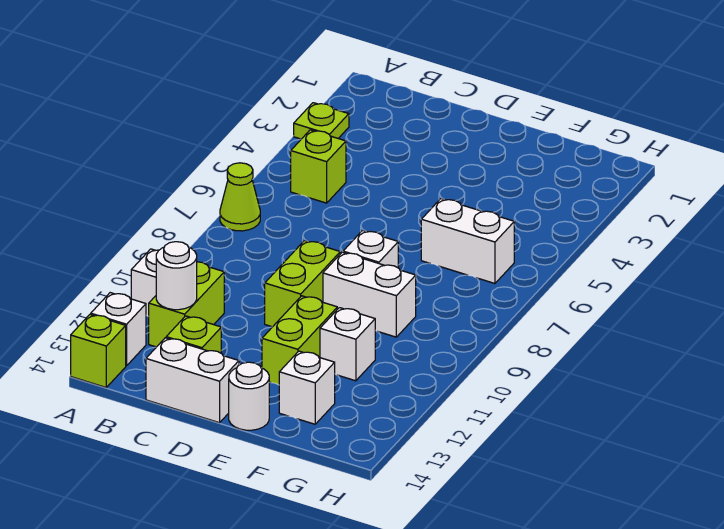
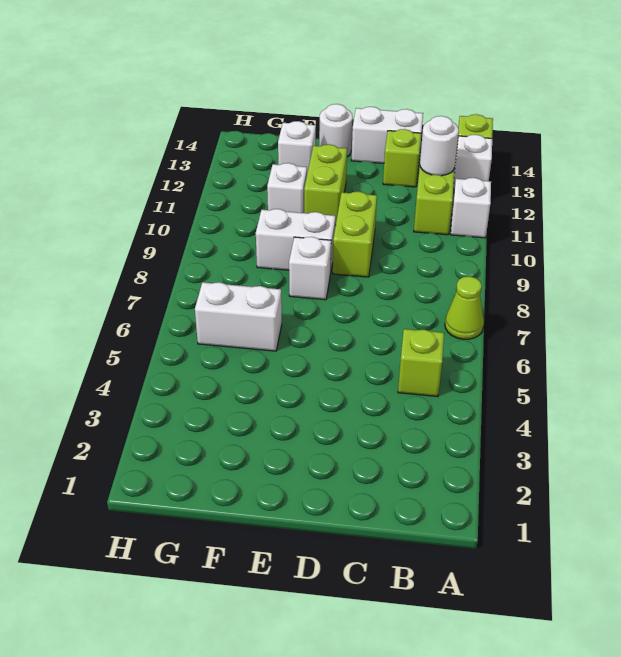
lime 1x1 plate [294,103,349,139] -> none

